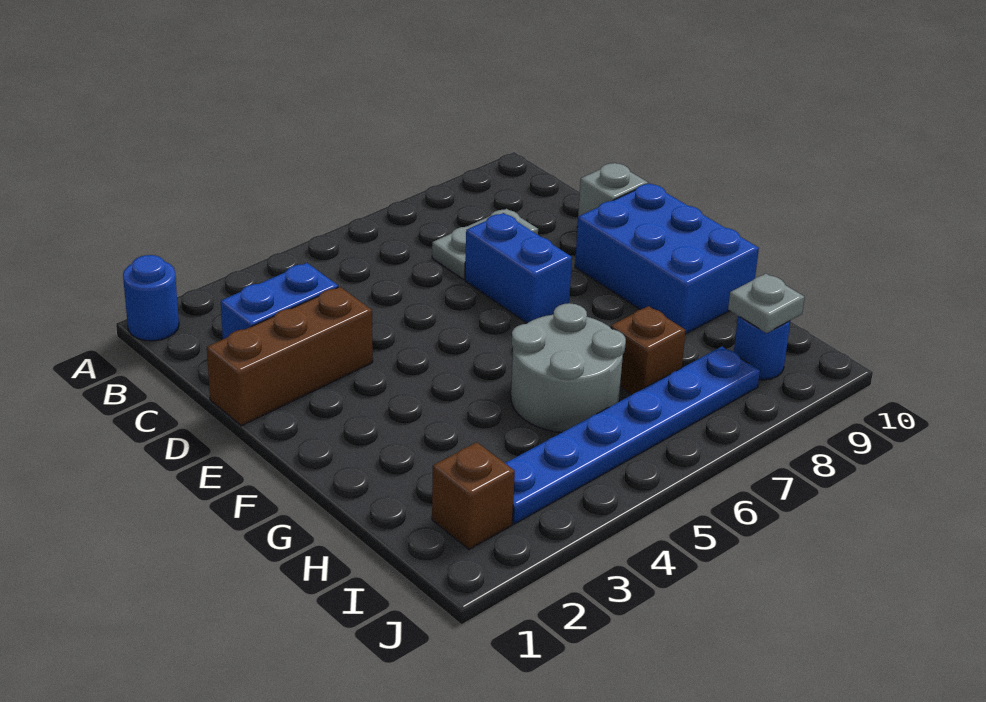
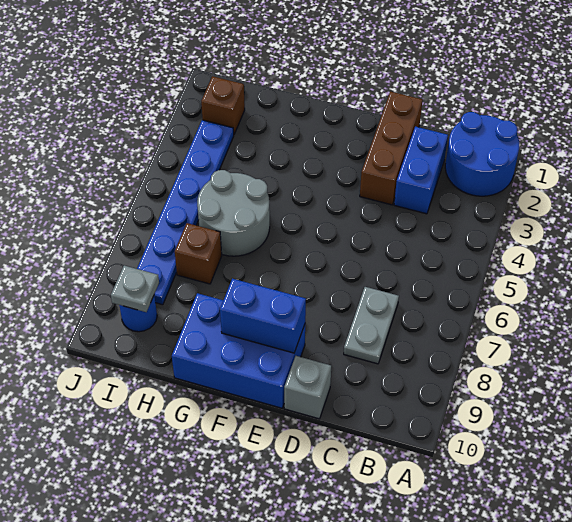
blue 1x1 round brick [123,255,179,341] -> blue 2x2 round brick [445,112,519,196]
blue 1x2 brick [465,213,572,323] -> blue 1x2 brick moved to [220,279,306,353]

